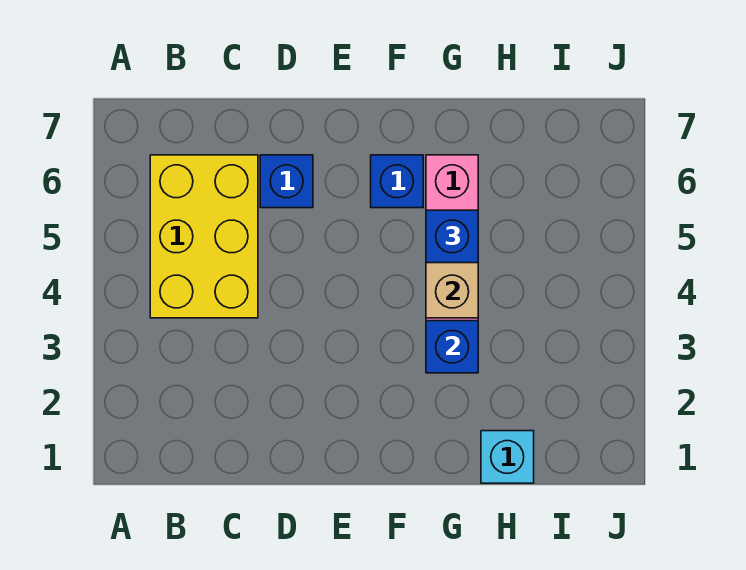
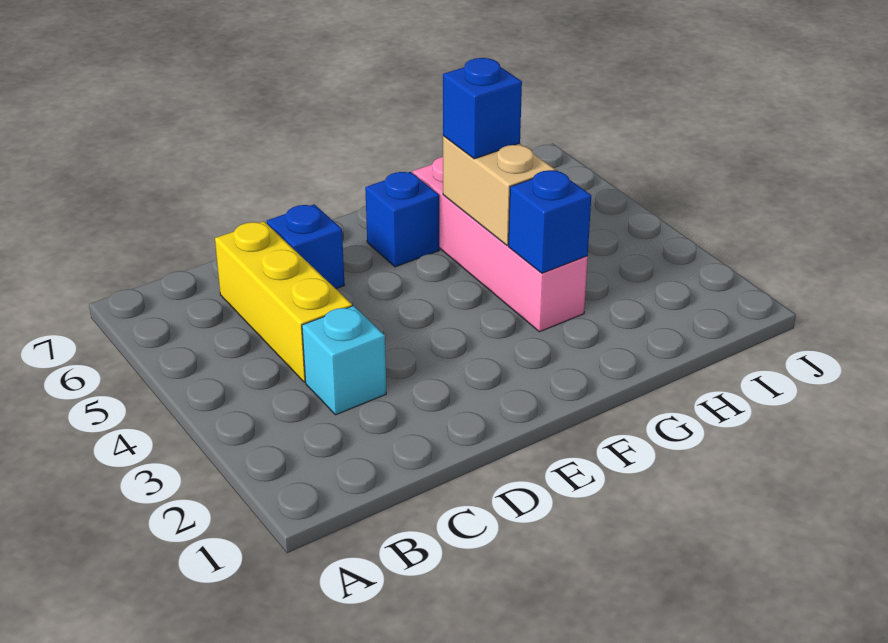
yellow 2x3 brick [150,155,258,318] -> yellow 1x3 brick [215,221,352,382]
cyan 1x1 brick [481,431,534,483] -> cyan 1x1 brick moved to [302,306,386,415]

